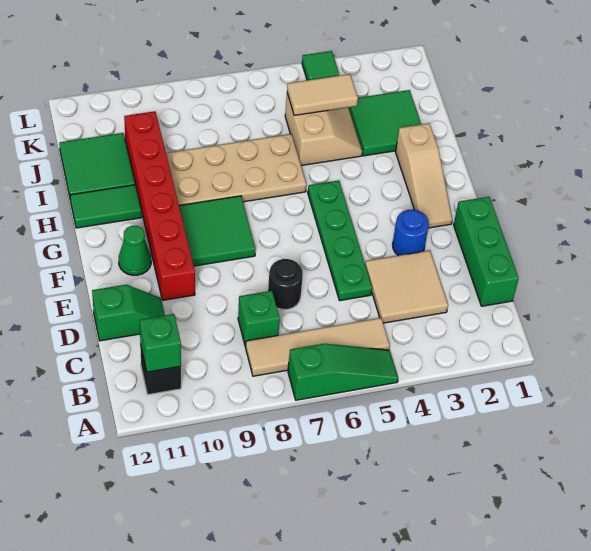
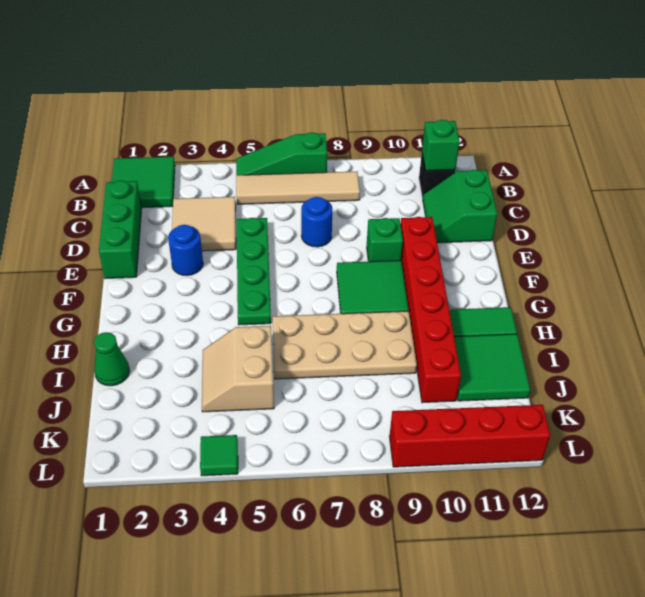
green 1x1 brick [238,291,280,346] -> green 1x1 brick moved to [367,218,403,262]
black 1x1 round brick [268,259,303,309] -> blue 1x1 round brick [301,197,332,247]
green 1x2 slope [92,285,165,341] -> green 2x2 slope [422,170,497,243]
tan 1x3 slope [396,123,452,228] -> none
green 1x1 cone [119,226,151,275] -> green 1x1 cone moved to [94,332,129,386]
green 2x2 tile [348,90,421,156] -> green 2x2 tile moved to [112,157,175,208]
tan 1x2 tile [287,74,358,115] -> none
none -> red 1x4 brick [389,405,550,467]

